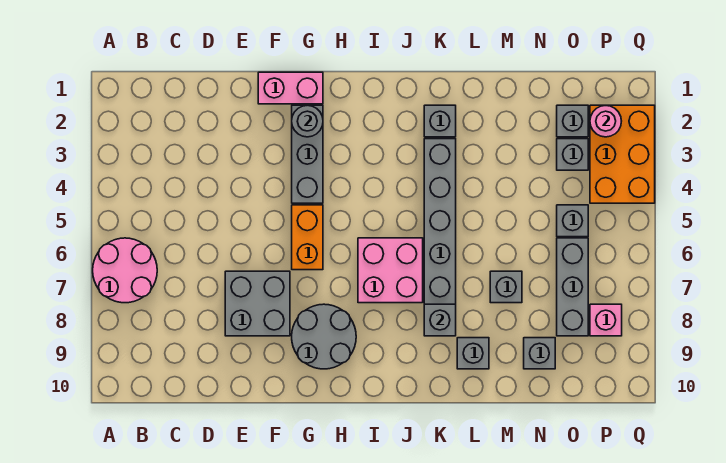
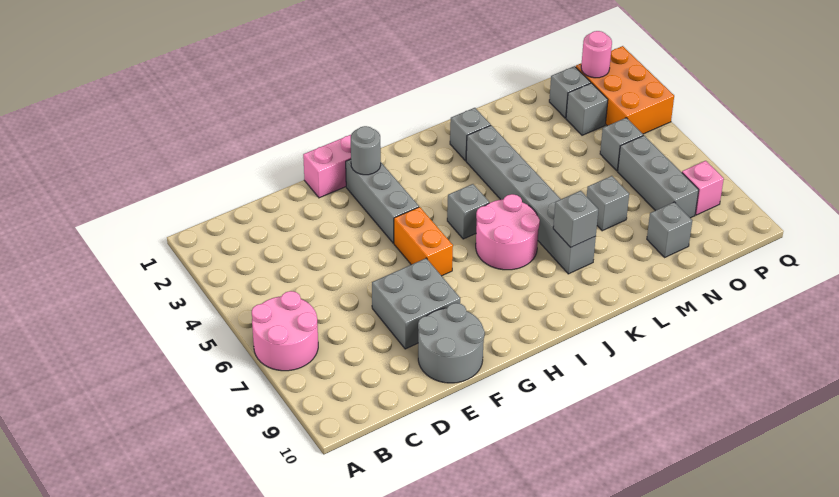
grey 2x2 round brick [292,304,356,369] -> grey 2x2 round brick moved to [418,303,485,383]
pink 2x2 brick [358,238,423,303] -> pink 2x2 round brick [476,194,540,270]
grey 1x1 brick [457,338,489,369] -> grey 1x1 brick moved to [447,184,489,239]

